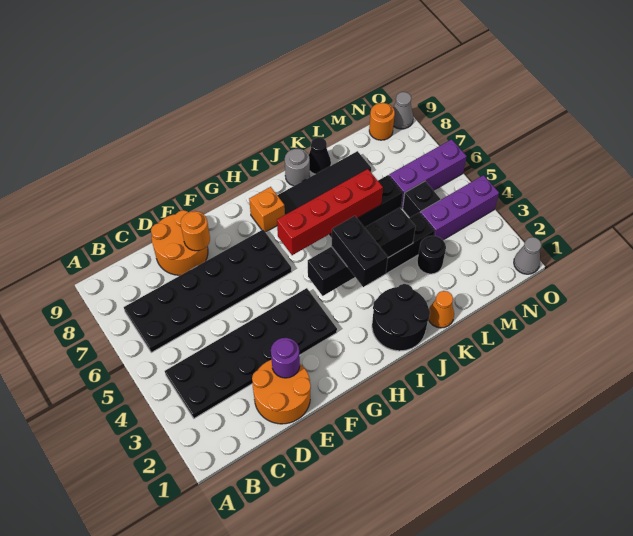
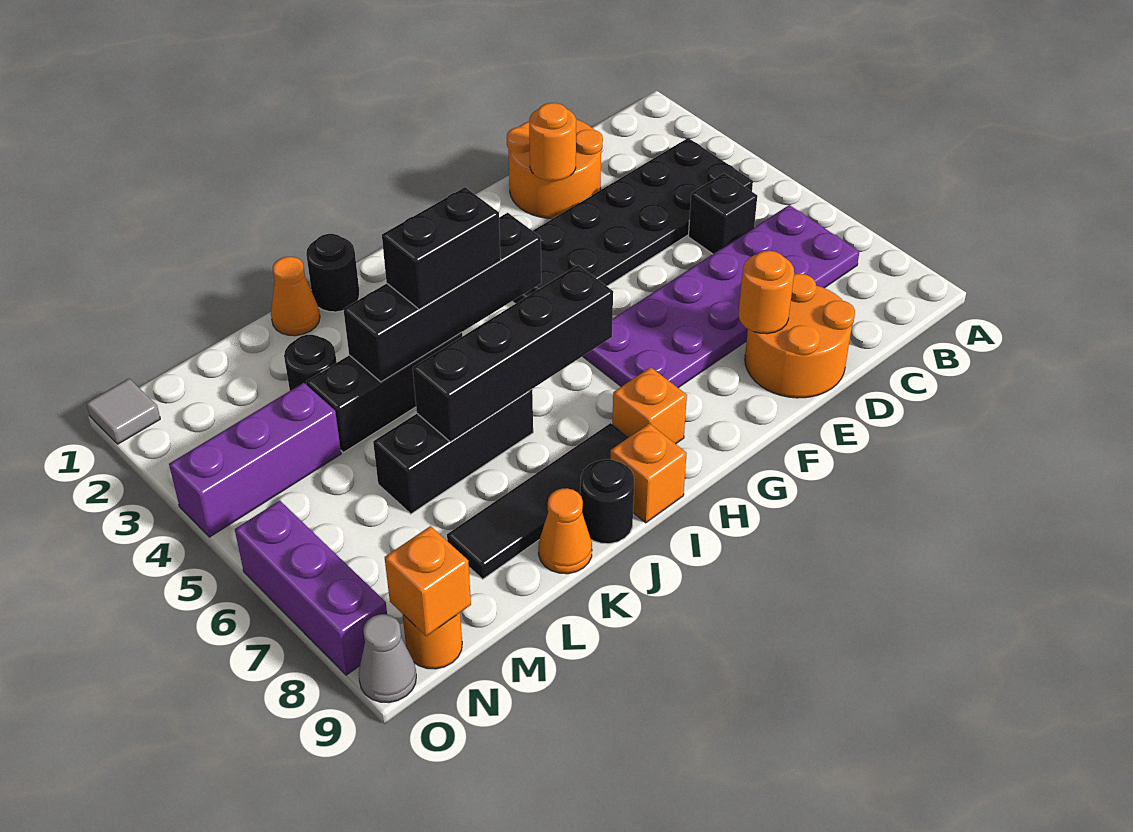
black 2x6 plate [124,230,292,352] -> purple 2x6 plate [583,205,859,388]
purple 1x1 round brick [271,338,300,378] -> orange 1x1 round brick [529,103,576,181]
red 1x4 brick [277,169,383,255] -> black 1x4 brick [413,265,613,442]
black 2x2 round brick [372,284,430,351] -> black 1x1 round brick [306,234,360,312]
black 1x2 brick [331,216,388,287] -> black 1x2 brick turned to [382,187,501,309]
none -> orange 1x1 brick [611,423,687,523]
grey 1x1 round brick [285,149,310,186] -> black 1x1 round brick [580,459,634,544]
black 1x1 cone [309,137,331,174] -> orange 1x1 cone [538,488,592,574]
black 1x1 brick [403,181,440,218] -> black 1x1 brick moved to [688,173,757,254]
purple 1x3 brick [389,139,467,208] -> purple 1x3 brick turned to [235,501,387,675]
none -> orange 1x1 brick [385,526,471,636]
grey 1x1 cone [514,237,541,274] -> grey 1x1 tile [86,379,160,444]

